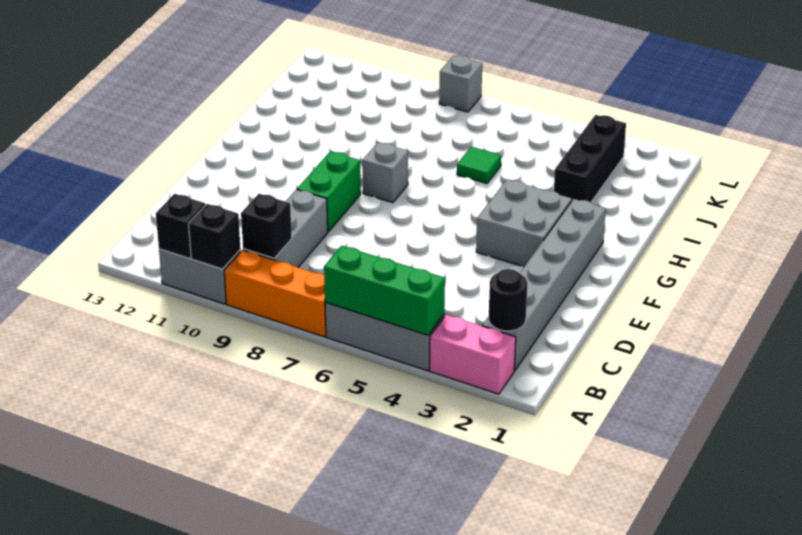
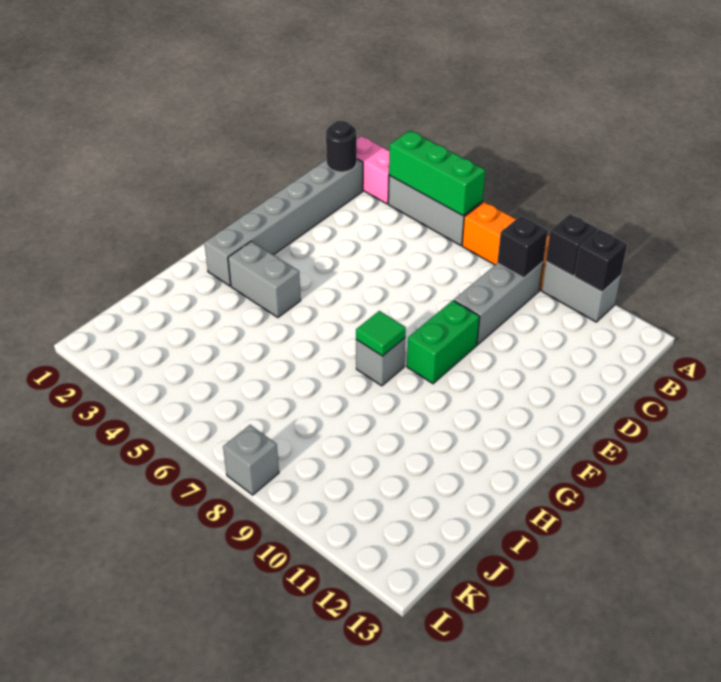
grey 2x2 brick [476,180,572,267] -> grey 1x2 brick [228,241,301,318]
black 1x3 brick [554,115,626,202] -> none
green 1x1 tile [457,147,501,183] -> green 1x1 tile moved to [356,311,406,356]

